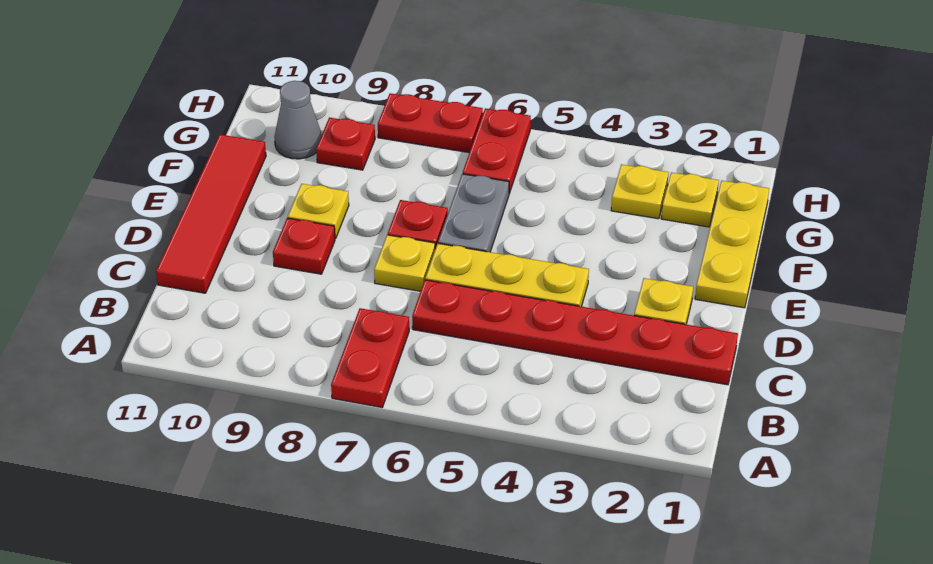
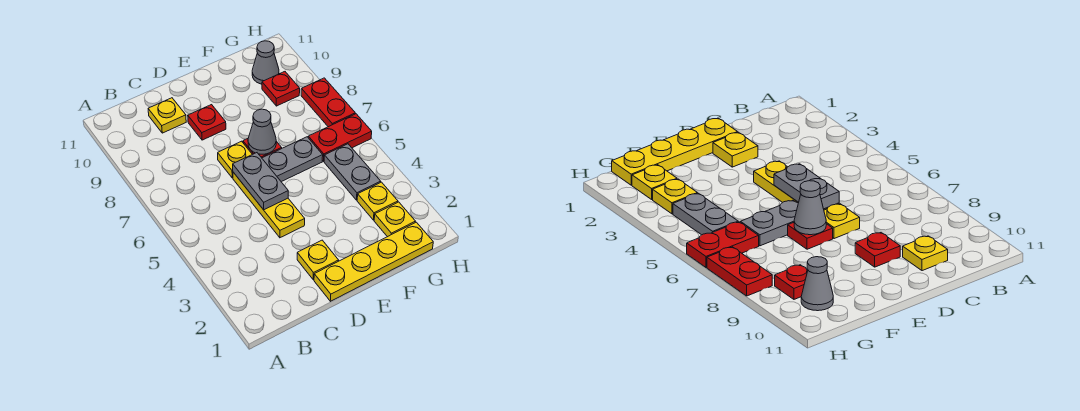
red 1x2 plate [331,308,409,407] -> none
red 1x6 plate [412,280,738,385] -> none
red 1x4 tile [156,134,266,293] -> none
none -> grey 1x2 plate [233,153,288,210]
yellow 1x3 plate [695,181,769,308] -> yellow 1x4 plate [314,222,433,301]
none -> grey 1x1 cone [248,109,276,154]
yellow 1x1 plate [288,184,349,239] -> yellow 1x1 plate moved to [148,98,186,133]
none -> grey 1x2 plate [324,144,381,200]

